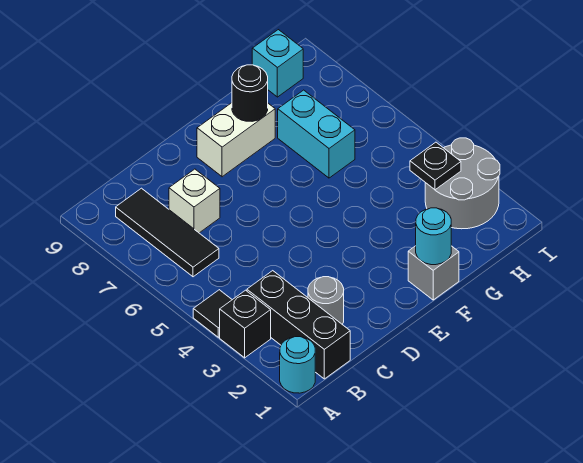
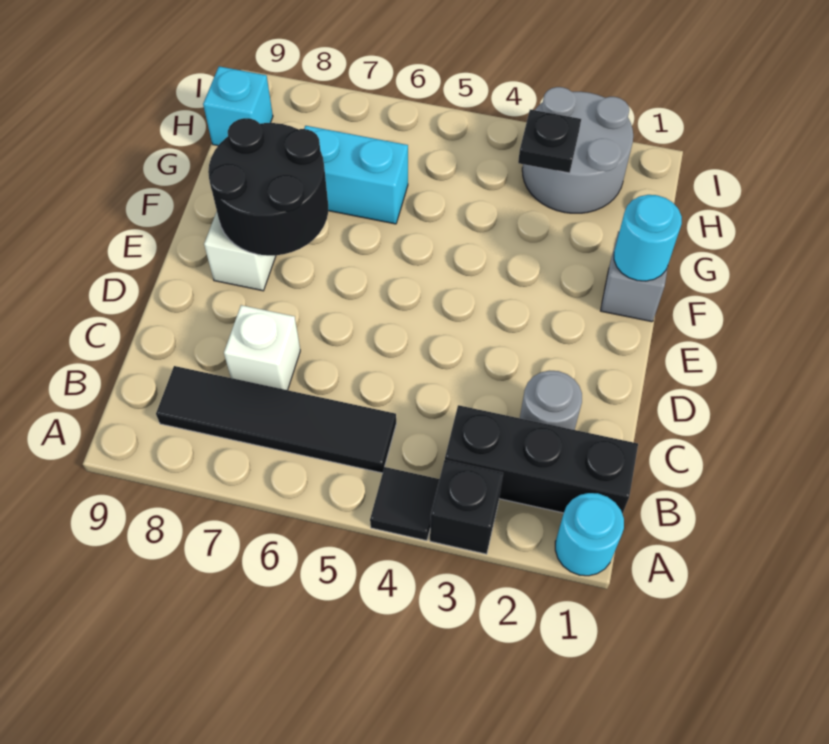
black 1x3 tile [116,188,219,277] -> black 1x4 tile [156,366,396,473]
black 1x1 round brick [232,65,268,121] -> black 2x2 round brick [208,118,328,256]

